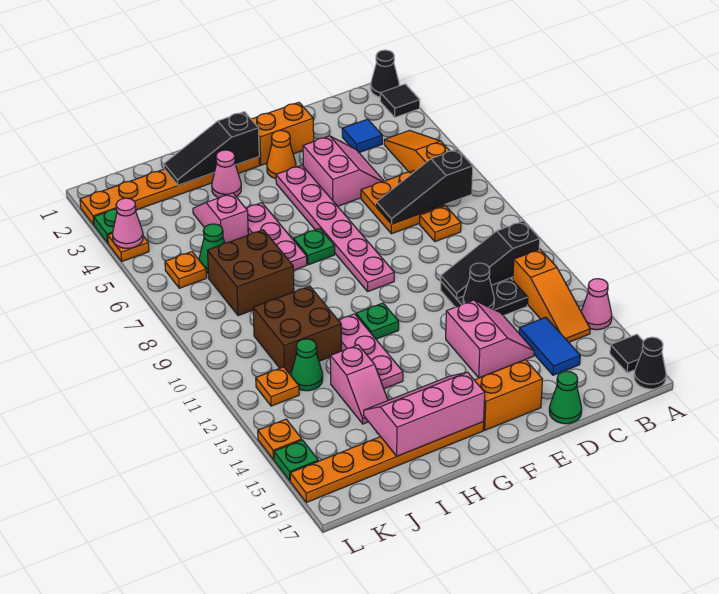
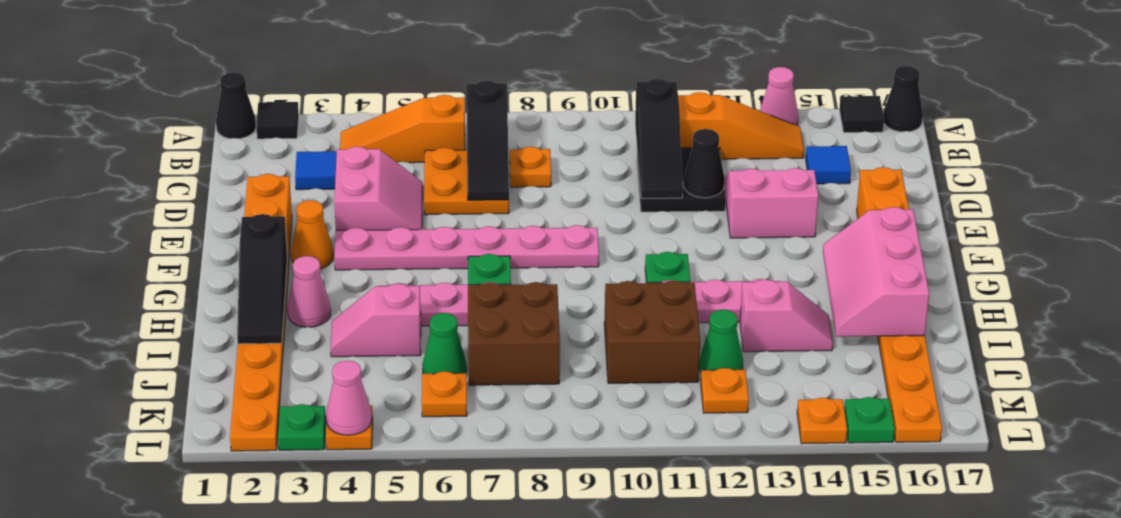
blue 1x2 tile [519,317,580,375] -> blue 1x1 tile [806,146,851,184]
pink 2x2 slope [303,136,384,206] -> pink 2x2 slope turned to [334,147,423,230]
green 1x1 cone [549,371,582,424] -> none

